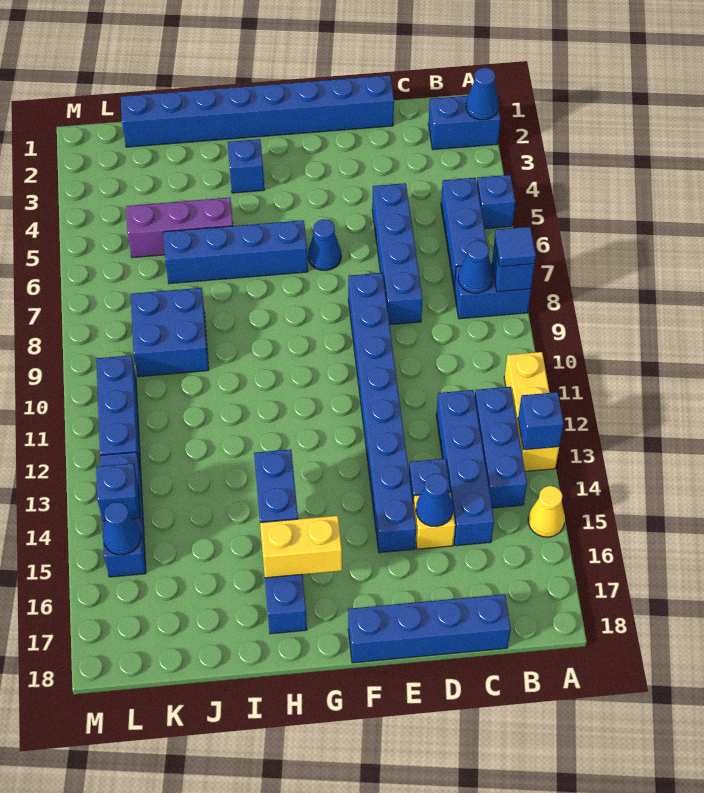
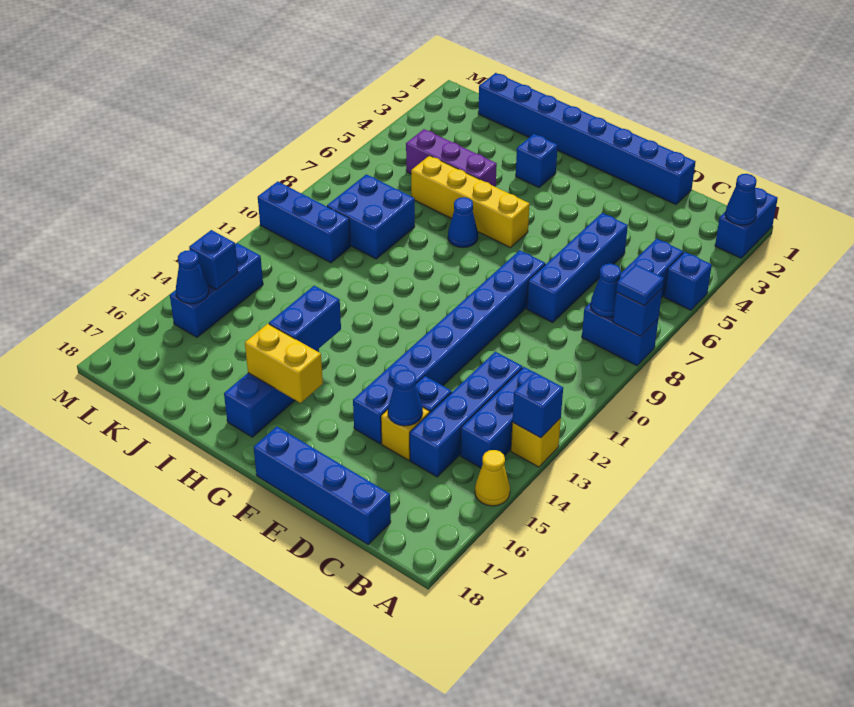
blue 1x2 brick [428,96,500,150] -> blue 1x2 brick turned to [715,188,778,258]
yellow 1x3 brick [504,352,559,471] -> yellow 1x1 brick [511,418,561,467]
blue 1x1 cone [308,219,341,271] -> blue 1x1 cone moved to [448,197,478,248]
blue 1x4 brick [163,220,308,284] -> yellow 1x4 brick [411,156,529,248]
blue 1x3 brick [96,355,141,470] -> blue 1x3 brick turned to [258,181,351,263]

